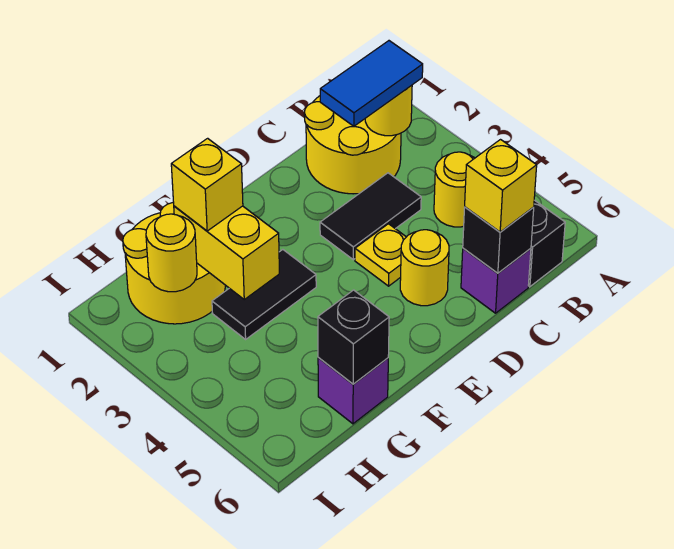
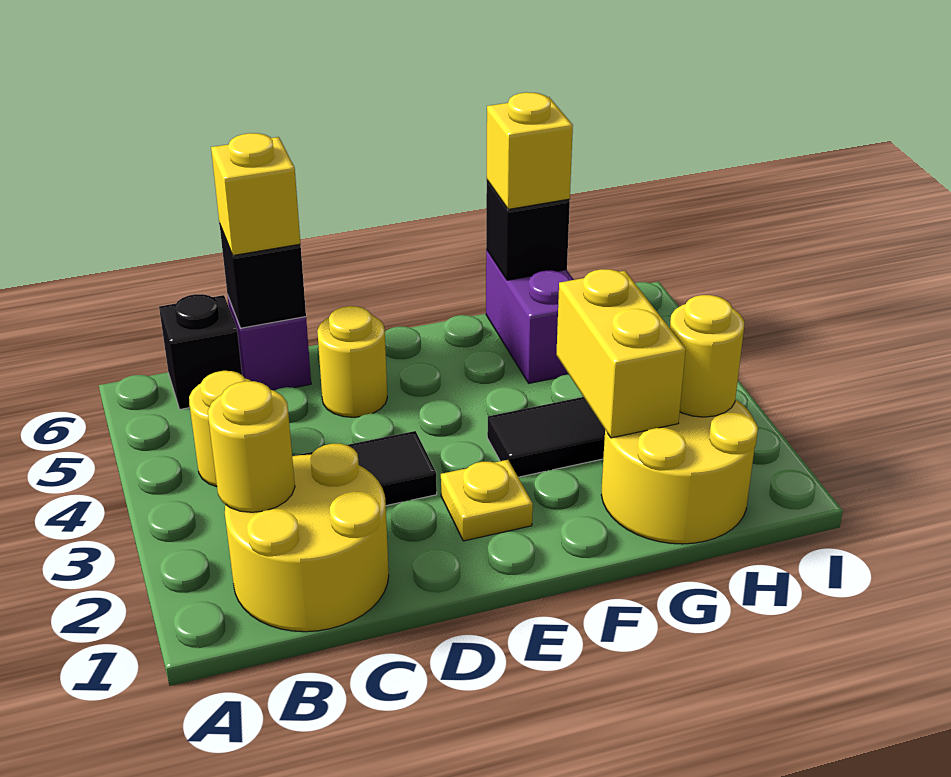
blue 1x2 tile [320,41,423,126] -> none
yellow 1x1 plate [355,224,406,286] -> yellow 1x1 plate moved to [441,460,533,541]
yellow 1x1 brick [171,138,243,231] -> yellow 1x1 brick moved to [487,92,573,209]
purple 1x1 brick [318,358,388,424] -> purple 1x2 brick [486,249,574,383]

